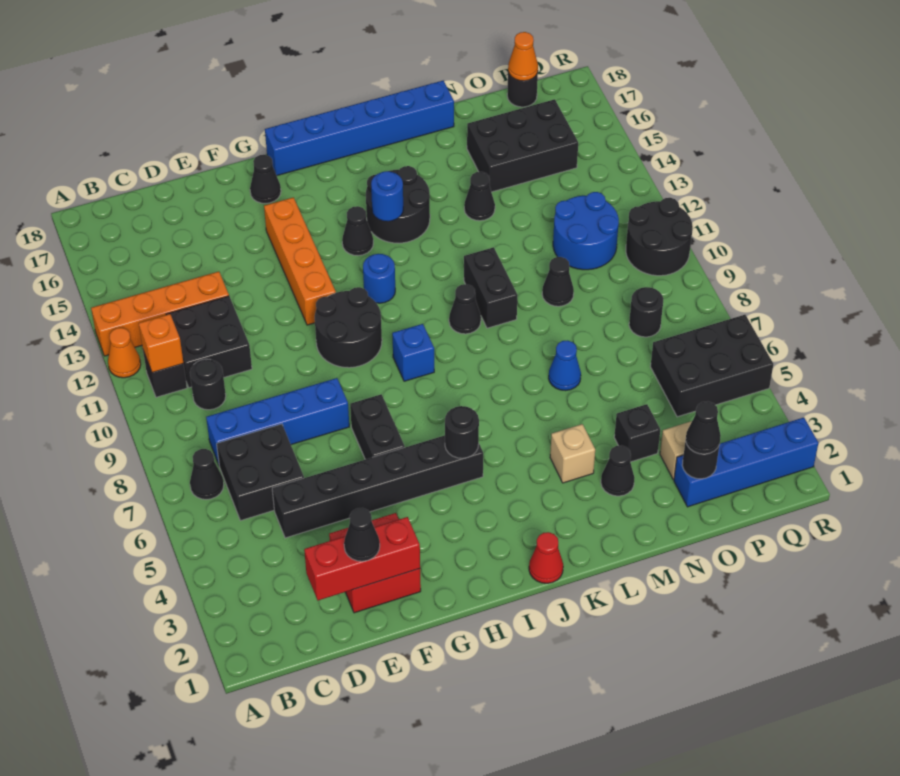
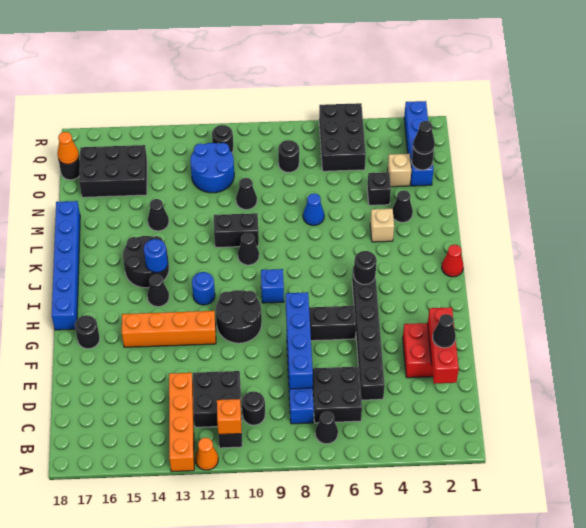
none -> blue 1x4 brick [286,292,313,389]
black 1x1 cone [250,155,281,203] -> black 1x1 round brick [75,315,100,349]
black 2x3 brick [467,99,578,192] -> black 2x3 brick turned to [79,145,147,197]
black 2x2 round brick [626,198,693,276] -> black 1x1 round brick [212,125,233,153]

